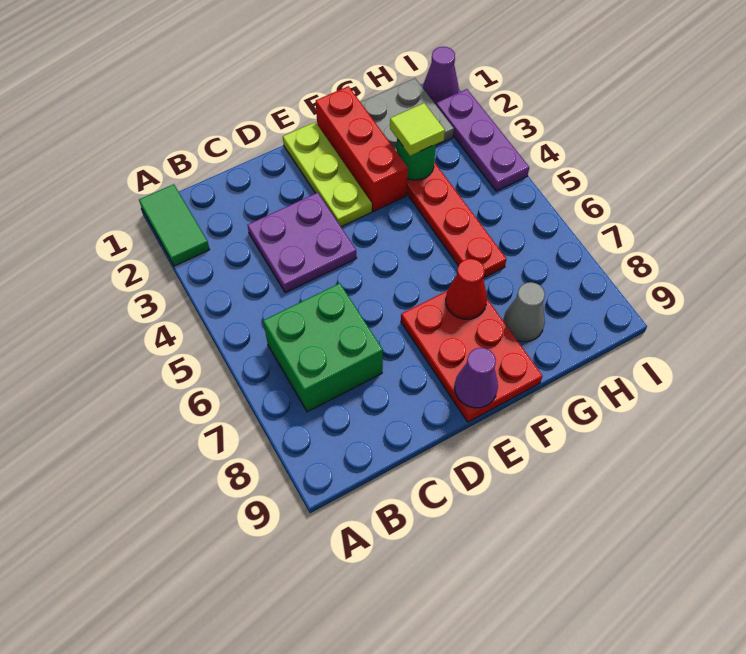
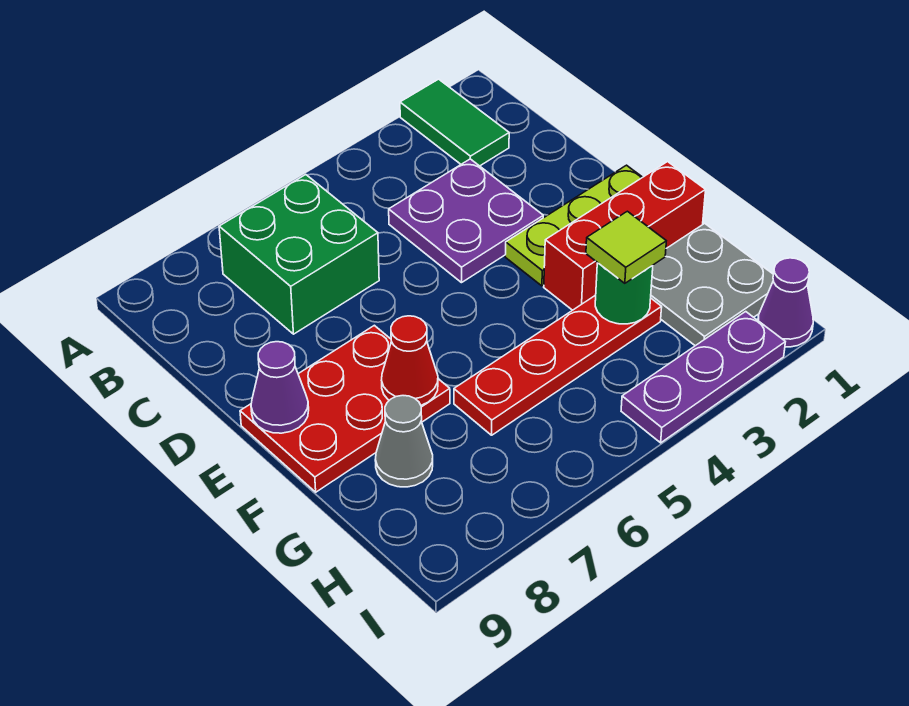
green 1x2 tile [139,184,210,266] -> green 1x2 tile turned to [400,79,509,166]

